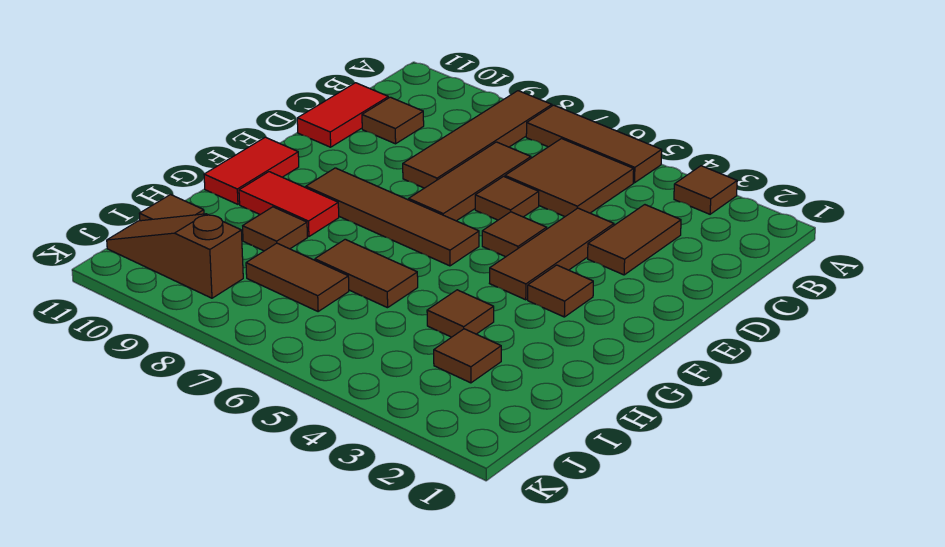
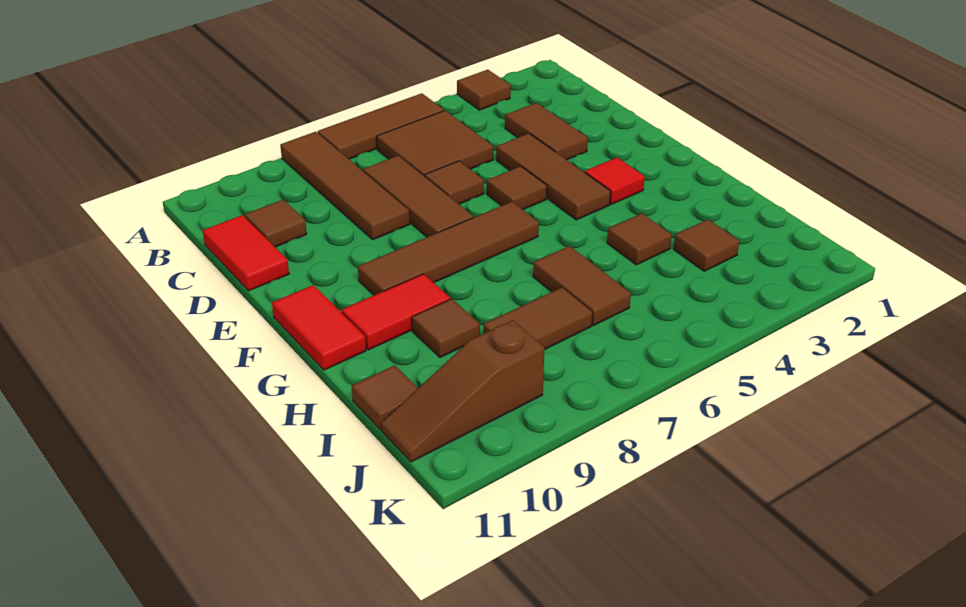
brown 1x1 tile [528,265,593,317] -> red 1x1 tile [585,158,645,205]
brown 1x2 tile [315,239,418,308] -> brown 1x2 tile turned to [533,246,631,326]

